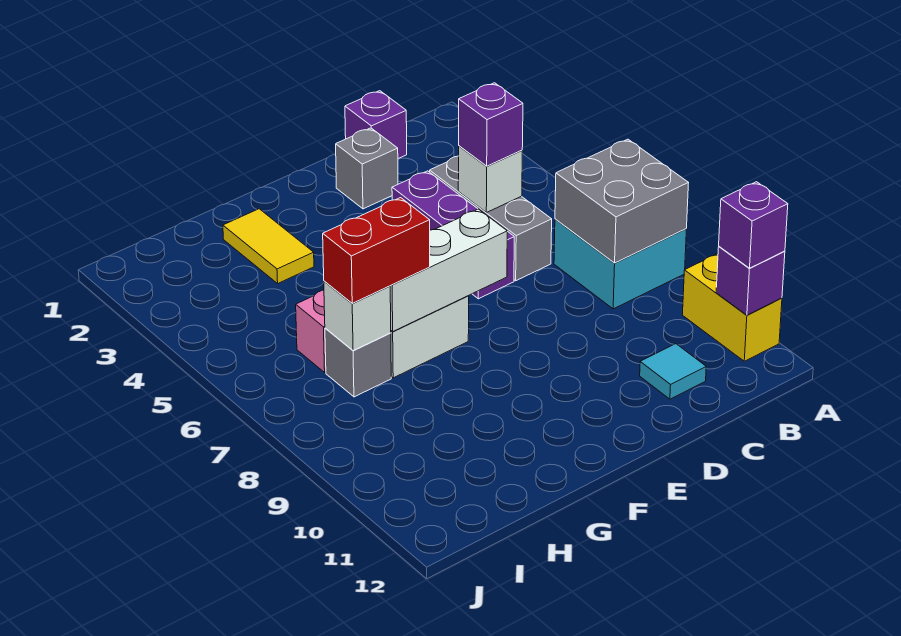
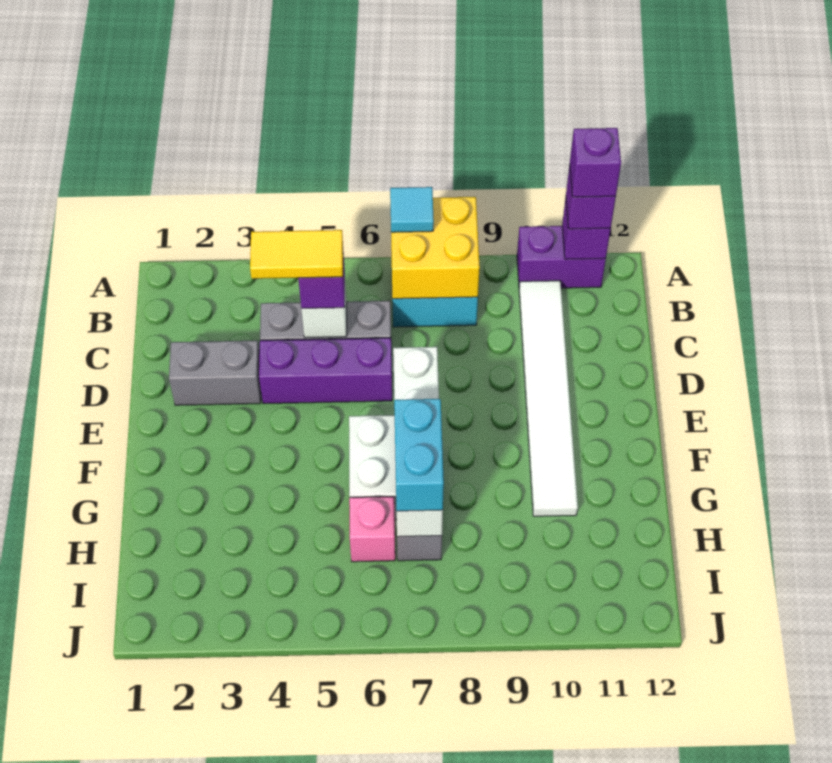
grey 2x2 brick [555,139,688,263] -> yellow 2x2 brick [391,197,480,299]
yellow 1x2 brick [683,254,782,361] -> purple 1x2 brick [517,226,606,288]
none -> white 1x6 tile [519,281,578,516]
purple 1x1 brick [345,91,407,159] -> purple 1x1 brick moved to [570,128,621,197]
cyan 1x1 tile [640,344,706,399] -> cyan 1x1 tile moved to [390,187,434,232]
grey 1x1 brick [336,128,398,209] -> grey 1x2 brick [169,341,261,405]
yellow 1x2 tile [223,209,314,283] -> yellow 1x2 tile moved to [250,230,343,279]
red 1x2 brick [323,198,430,303] -> cyan 1x2 brick [394,399,444,511]

